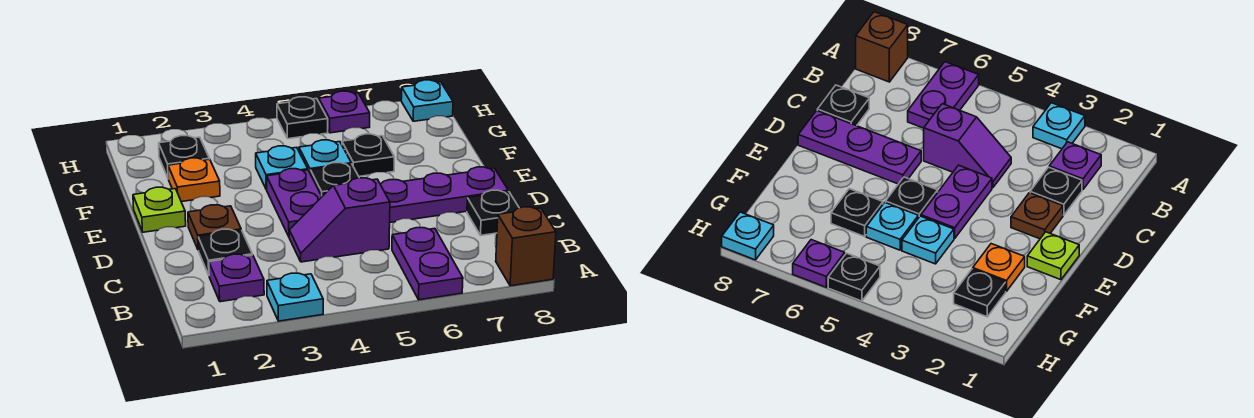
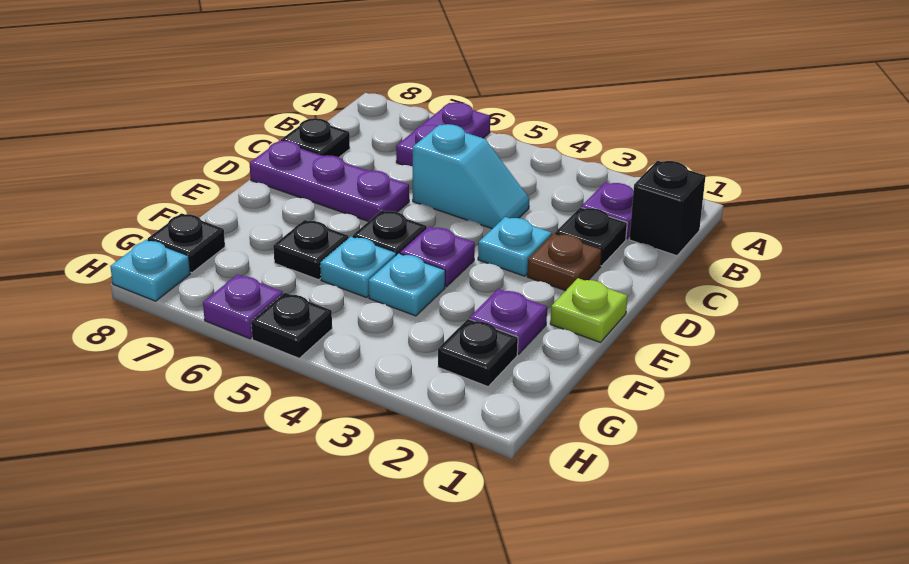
cyan 1x1 plate [267,273,323,321] -> cyan 1x1 plate moved to [478,217,552,276]
brown 1x1 brick [496,207,556,286] -> none
none -> black 1x1 brick [629,161,706,256]
purple 1x2 slope [289,178,390,262] -> cyan 1x2 slope [413,124,529,229]
purple 1x2 plate [266,169,322,236] -> purple 1x1 plate [400,227,475,287]
orange 1x1 plate [168,158,220,202] -> purple 1x1 plate [469,289,547,354]
none -> black 1x1 plate [148,213,225,273]

